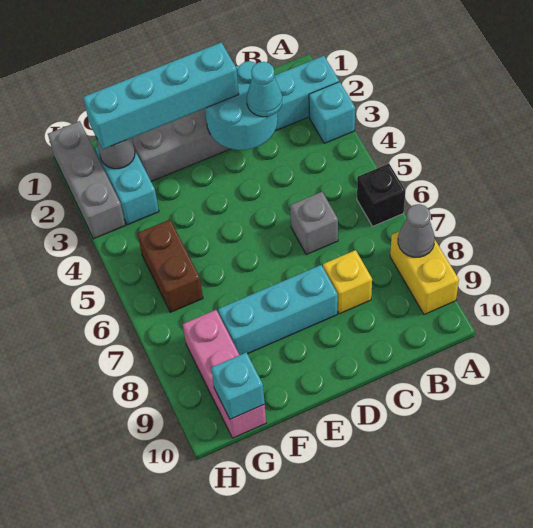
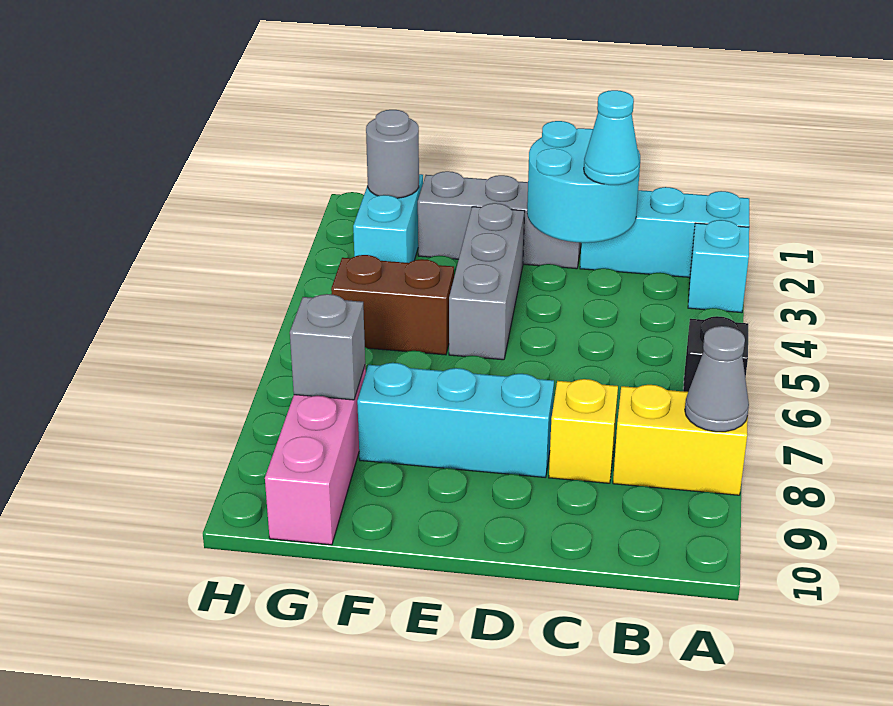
yellow 1x2 brick [390,231,459,315] -> yellow 1x2 brick turned to [613,385,748,495]
grey 1x1 brick [290,192,338,255] -> grey 1x1 brick moved to [290,294,365,400]
cyan 1x4 brick [83,42,239,149] -> none
brown 1x2 brick [137,220,203,312] -> brown 1x2 brick turned to [331,255,454,355]
cyan 1x1 brick [211,352,265,419] -> none
grey 1x3 brick [48,121,125,239] -> grey 1x3 brick moved to [449,203,525,360]

